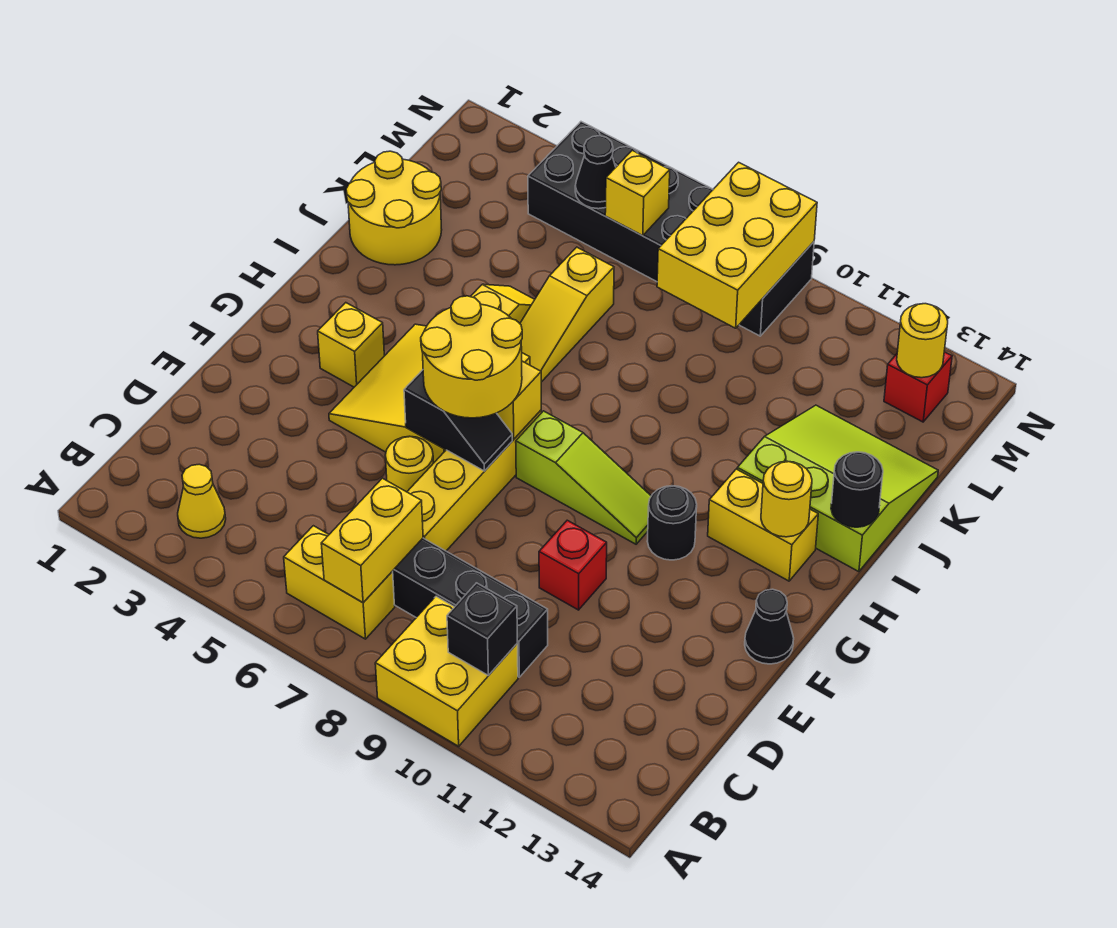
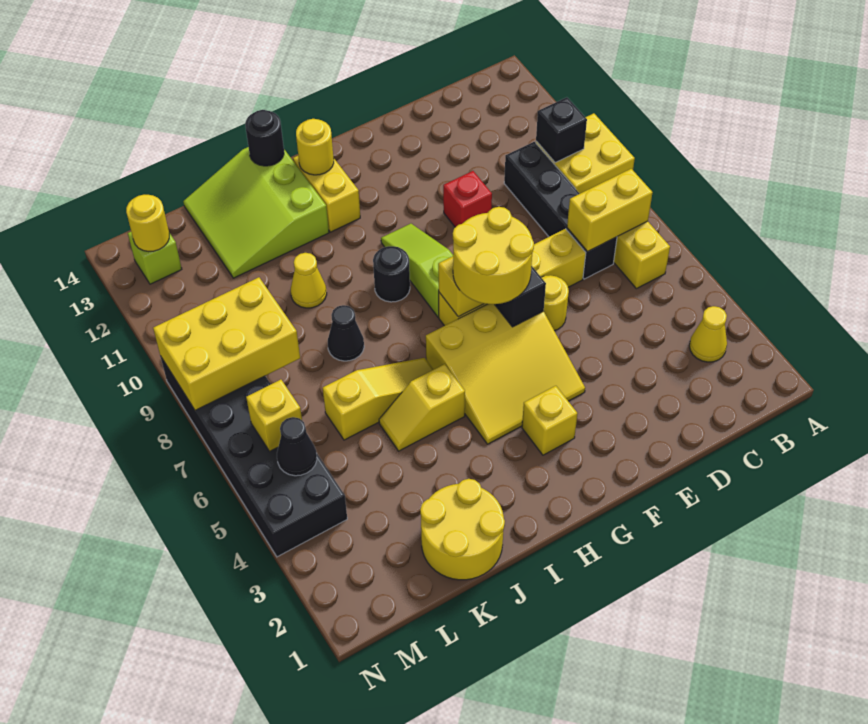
black 1x1 cone [745,589,794,664] -> black 1x1 cone moved to [328,305,364,361]
black 1x1 round brick [647,486,697,560] -> black 1x1 round brick moved to [373,246,410,302]
none -> yellow 1x1 cone [291,253,327,308]
red 1x1 brick [884,352,952,422] -> lime 1x1 brick [128,232,182,284]

